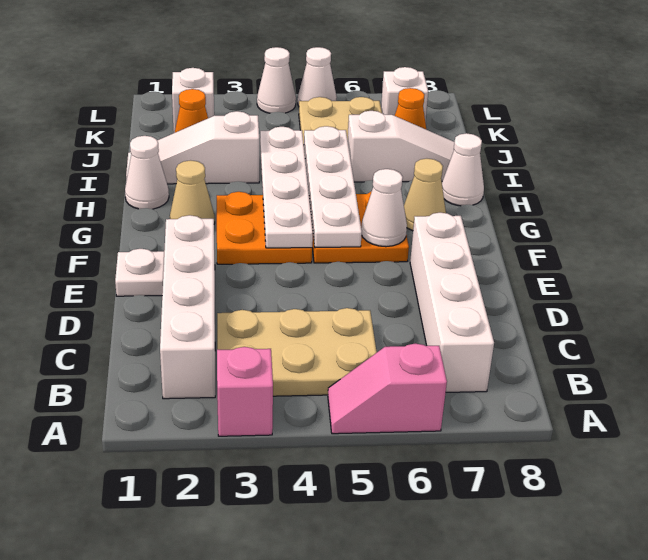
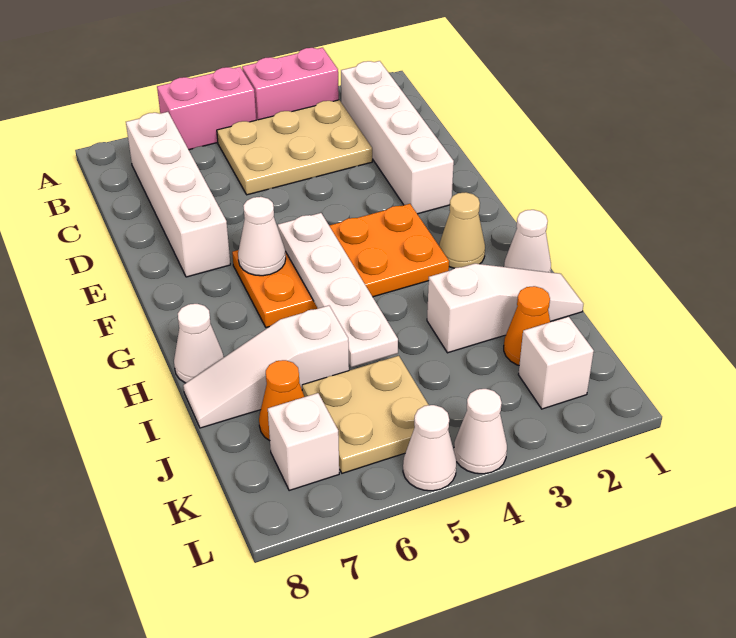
pink 1x1 brick [217,347,273,436] -> pink 1x2 brick [242,48,339,120]
pink 1x2 slope [328,344,447,434] -> pink 1x2 brick [157,67,256,150]
white 1x1 plate [115,249,164,296] -> none
white 1x4 plate [260,127,313,248] -> none
tan 1x1 cone [404,159,446,231] -> none

